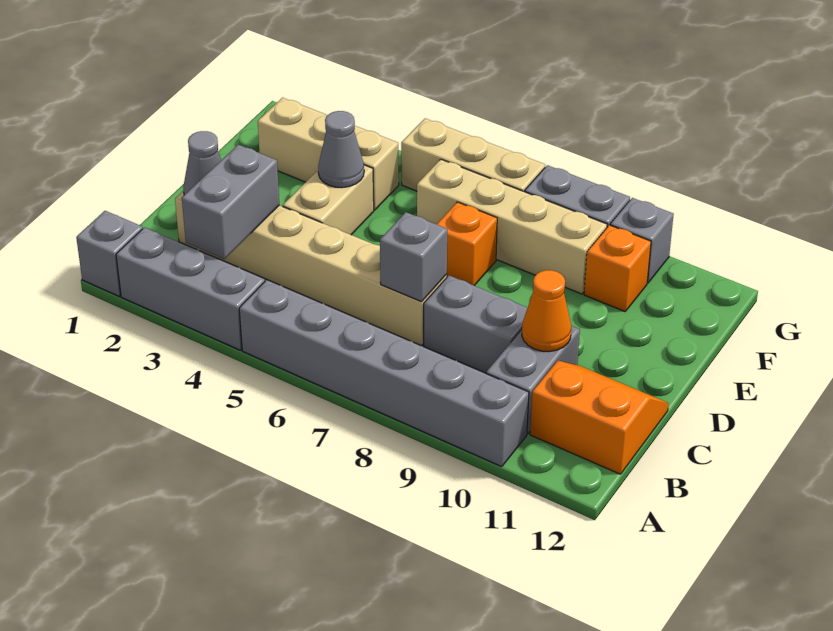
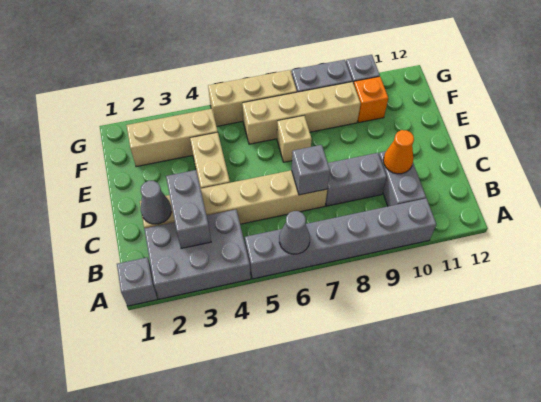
grey 1x3 brick [116,228,265,350] -> grey 2x3 brick [144,210,251,299]
orange 2x2 slope [530,360,669,474] -> none
grey 1x1 cone [318,111,364,188] -> grey 1x1 cone moved to [279,211,310,254]
orange 1x1 brick [437,202,497,286] -> tan 1x1 brick [277,116,312,162]

